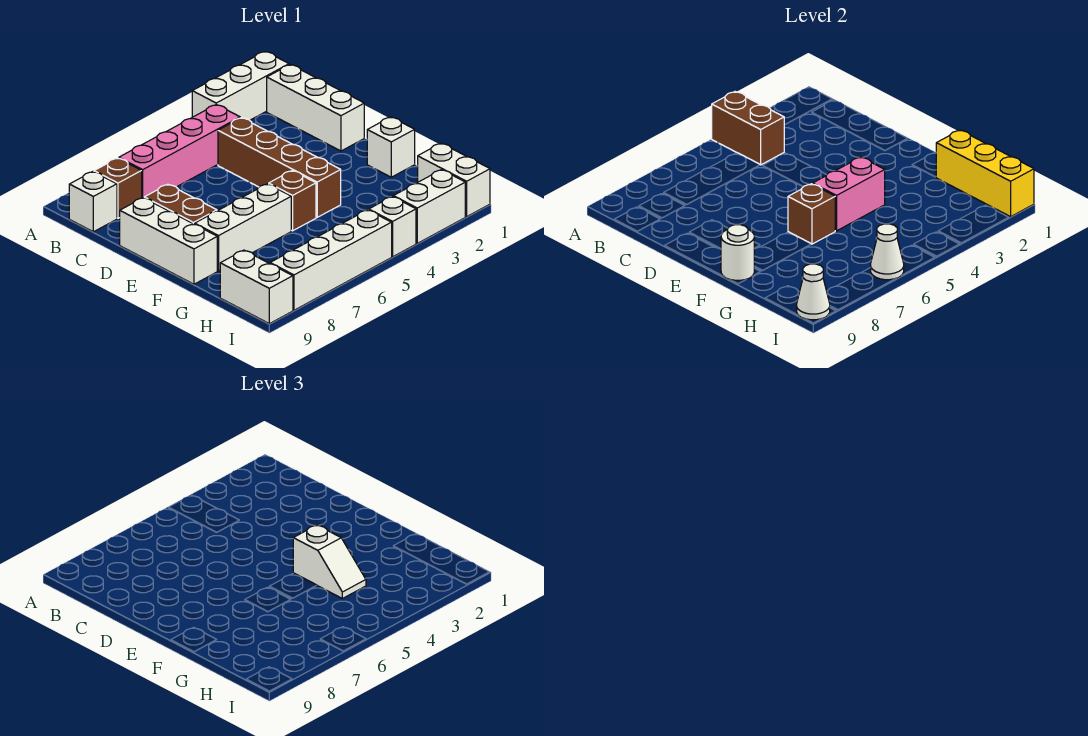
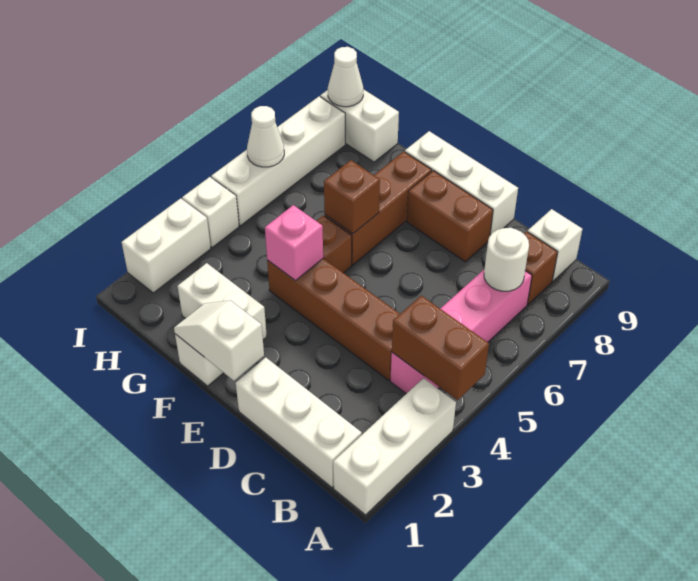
pink 1x2 brick [813,157,885,231] -> pink 1x1 brick [265,205,323,281]
white 1x2 slope [293,525,366,598] -> white 1x2 slope moved to [174,301,264,381]
white 1x3 brick [195,184,291,271] -> brown 1x3 brick [325,151,432,265]
white 1x1 round brick [721,225,754,280] -> white 1x1 round brick moved to [484,228,529,291]
yellow 1x3 brick [936,130,1034,217] -> none
white 1x2 brick [418,143,490,217] -> white 1x2 brick moved to [178,263,267,340]

